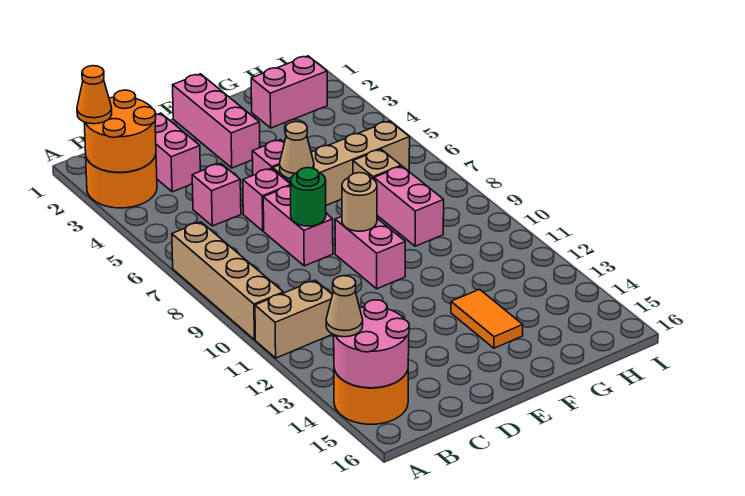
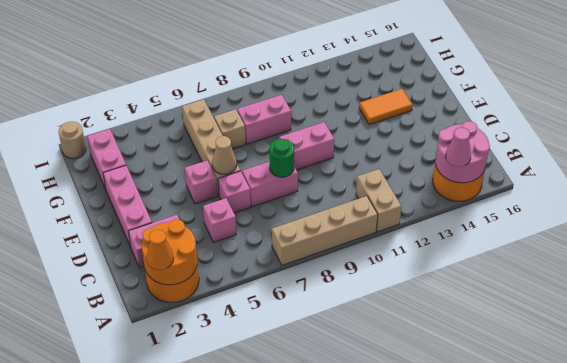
tan 1x1 cone [326,276,363,337] -> pink 1x1 cone [446,127,471,167]
pink 1x3 brick [173,74,260,168] -> pink 1x3 brick turned to [103,166,152,246]
tan 1x1 round brick [342,173,377,231] -> tan 1x1 round brick moved to [59,122,86,159]

